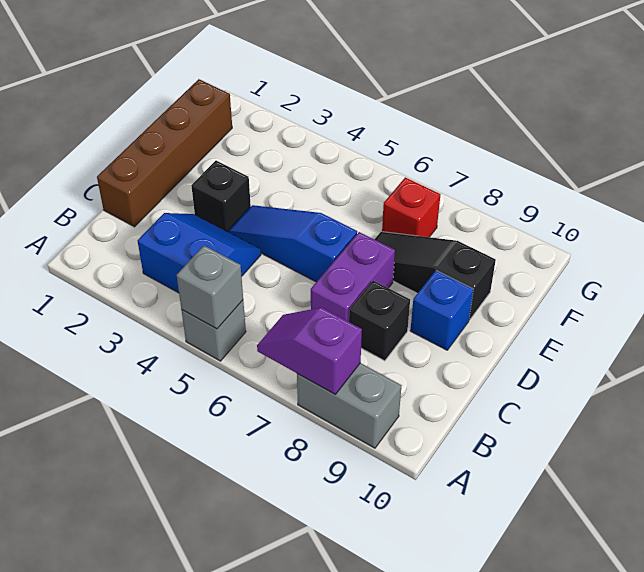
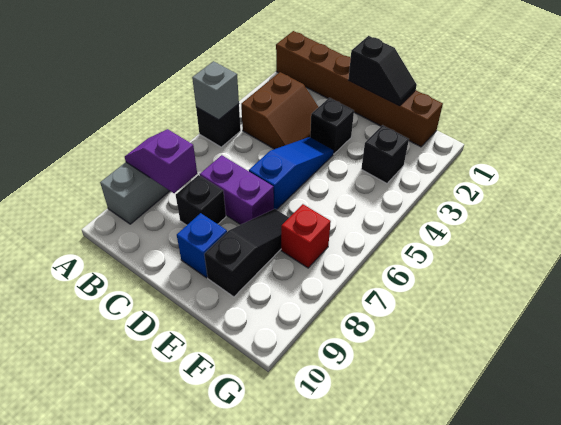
grey 1x1 brick [182,300,246,361] -> black 1x1 brick [196,104,241,147]
purple 1x2 slope [257,308,362,394] -> purple 1x2 slope turned to [125,129,197,193]
blue 2x2 slope [138,213,261,293] -> brown 2x2 slope [241,72,318,149]
brown 1x4 brick [97,79,232,227] -> brown 1x6 brick [276,31,443,147]
none -> black 1x2 slope [349,36,417,106]
none -> black 1x1 brick [361,125,409,183]

